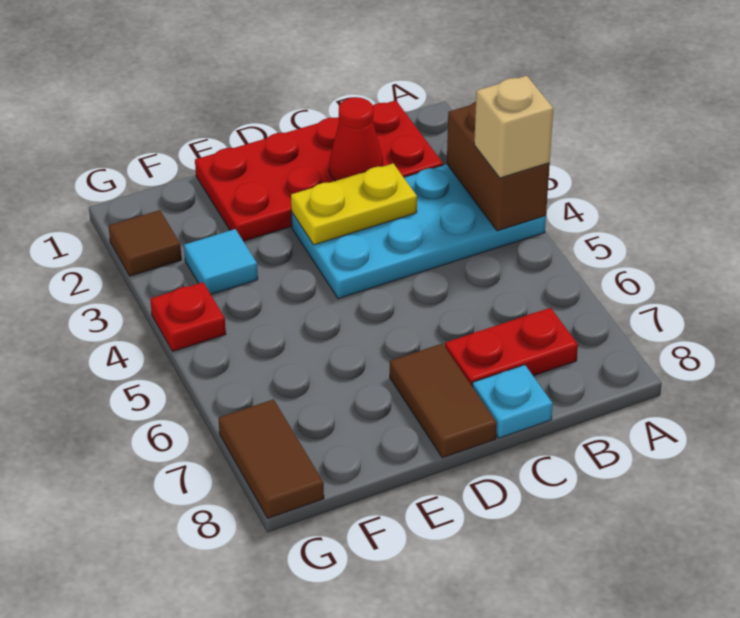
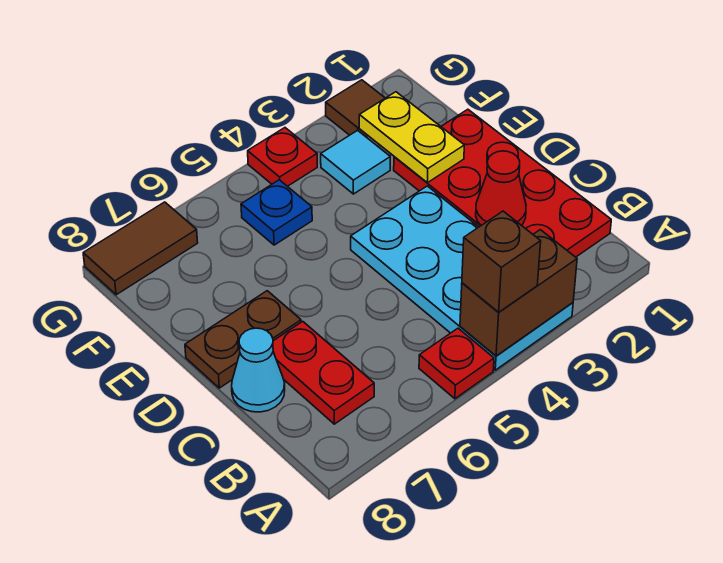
tan 1x1 brick [474,76,554,178] -> brown 1x1 brick [462,211,541,312]
none -> red 1x1 plate [419,328,494,399]
yellow 1x2 plate [291,164,417,245] -> yellow 1x2 plate moved to [359,92,464,183]
cyan 1x1 plate [472,365,553,438] -> cyan 1x1 cone [232,328,285,412]
brown 1x2 tile [390,344,497,458] -> brown 1x2 plate [185,291,301,388]
none -> blue 1x1 plate [241,180,312,245]

